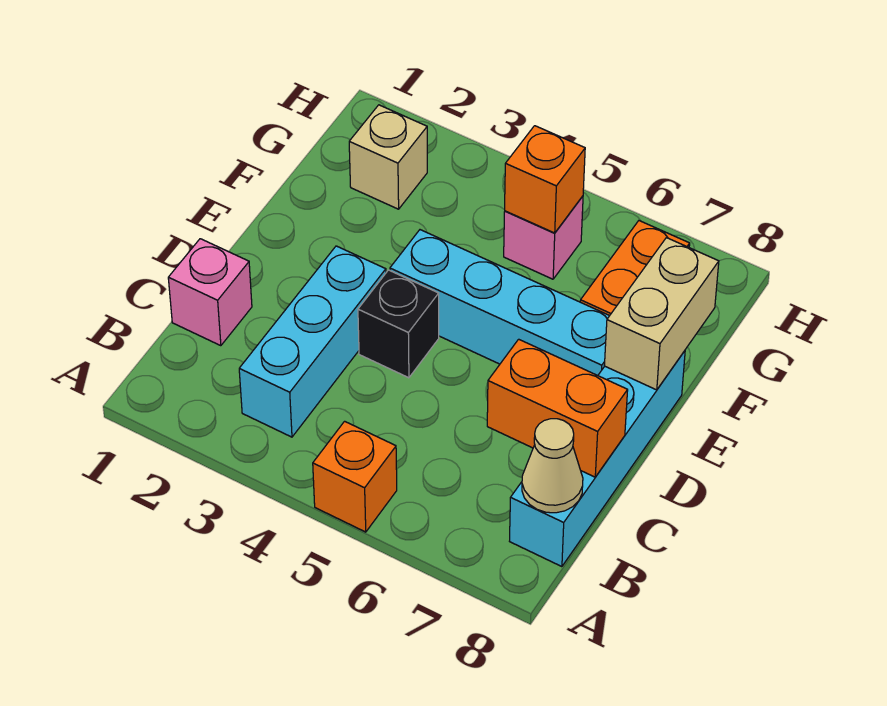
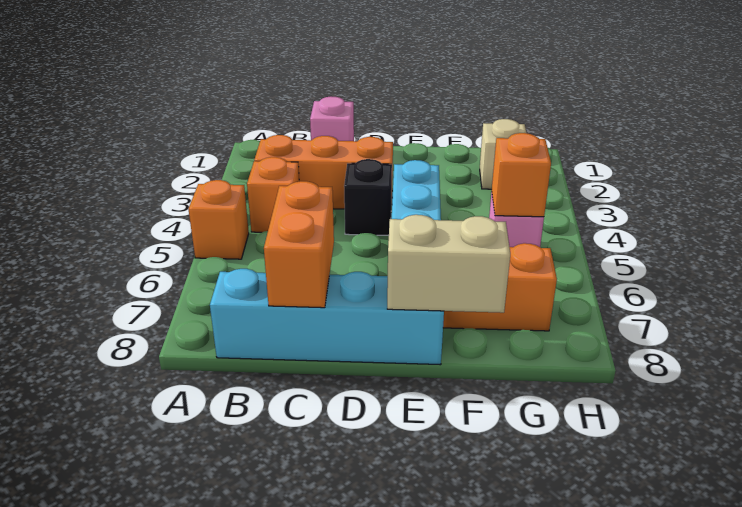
cyan 1x3 brick [239,246,386,437] -> orange 1x3 brick [254,135,393,209]
none -> orange 1x1 brick [247,157,299,232]
tan 1x1 cone [522,419,583,513] -> none

